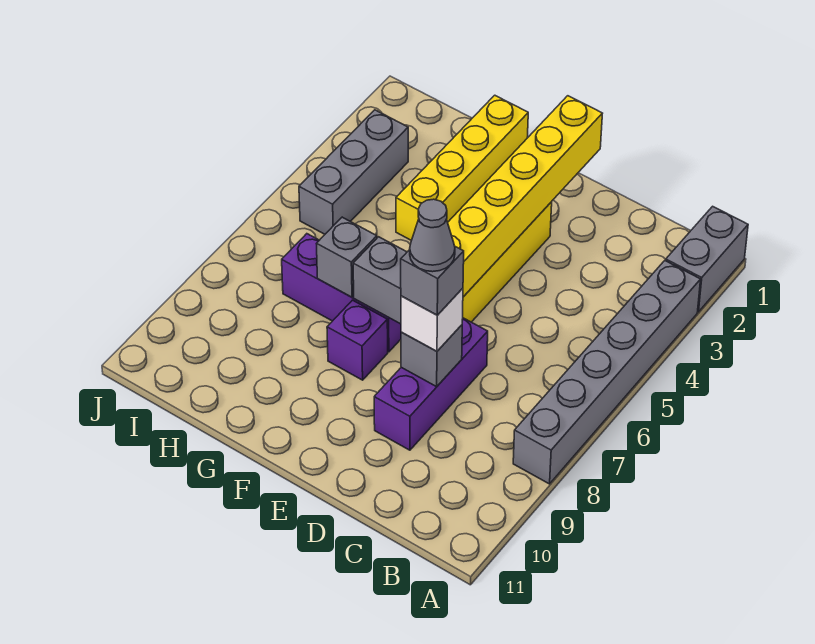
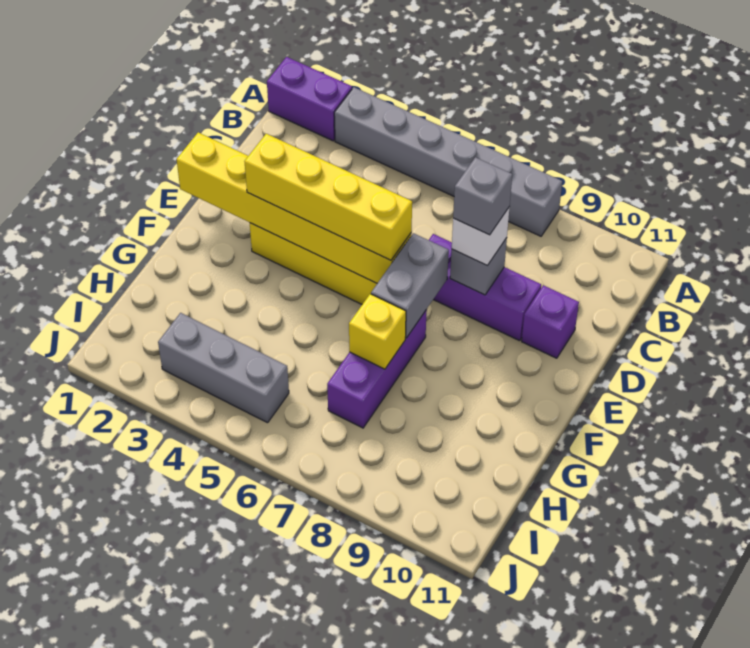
grey 1x2 brick [666,206,748,312] -> purple 1x2 brick [267,57,352,141]
grey 1x1 cone [410,199,455,272] -> none
purple 1x1 brick [327,300,388,380] -> purple 1x1 brick moved to [522,285,579,358]
yellow 1x4 brick [396,95,528,240] -> yellow 1x4 brick moved to [244,134,412,260]
grey 1x1 brick [316,217,377,297] -> yellow 1x1 brick [349,294,406,369]

